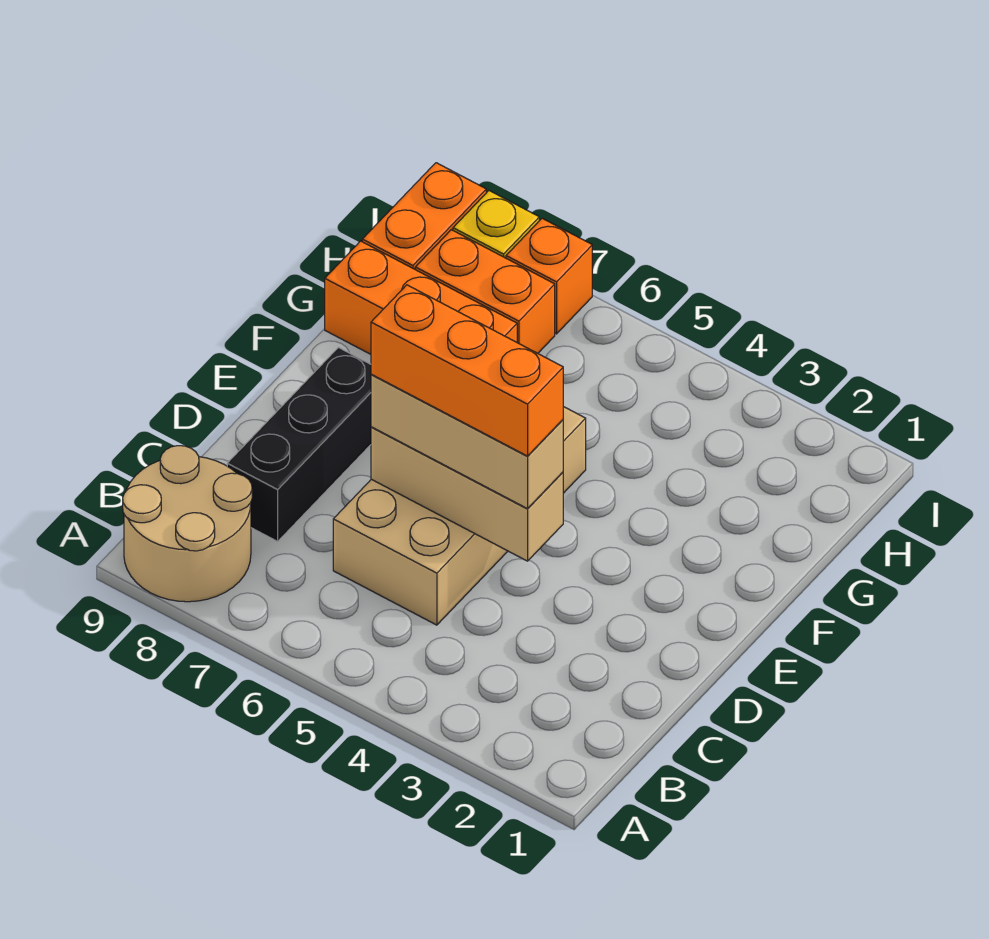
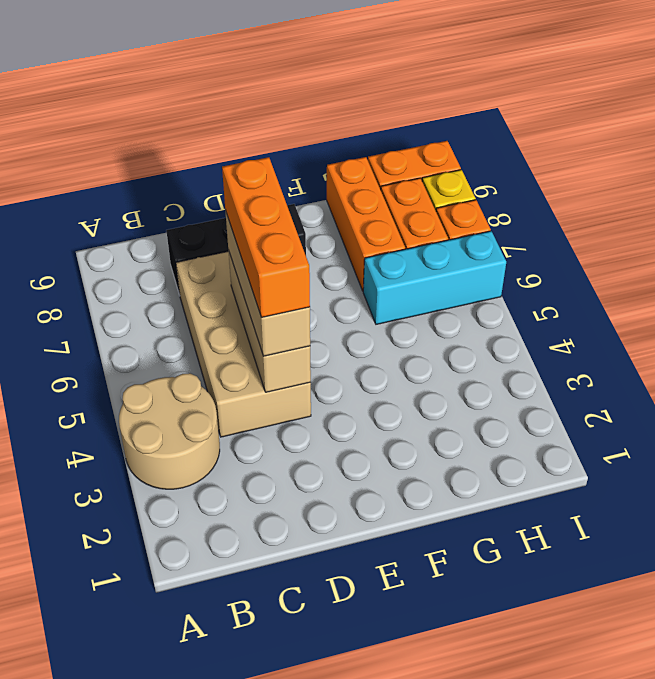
tan 2x2 round brick [123,446,252,602] -> tan 2x2 round brick moved to [119,373,220,489]
tan 2x4 brick [333,407,586,625] -> tan 2x4 brick turned to [176,251,311,437]
none -> cyan 1x3 brick [363,231,506,324]

